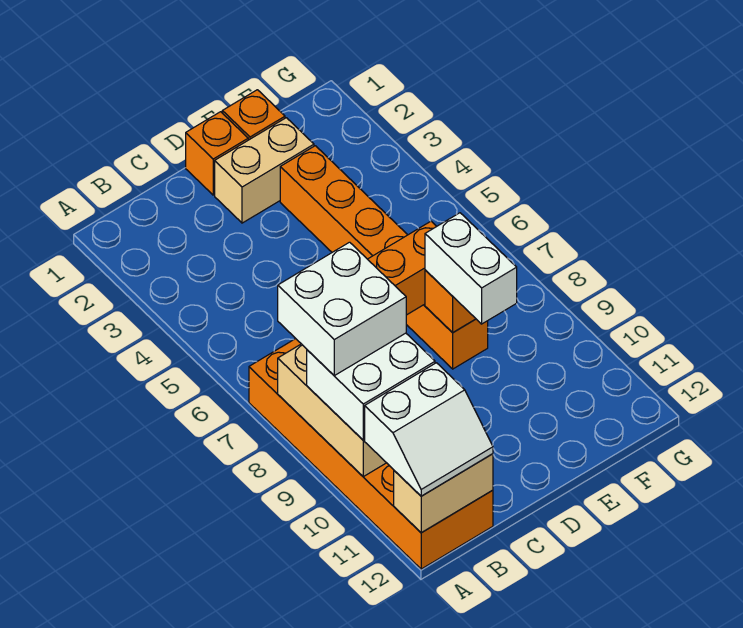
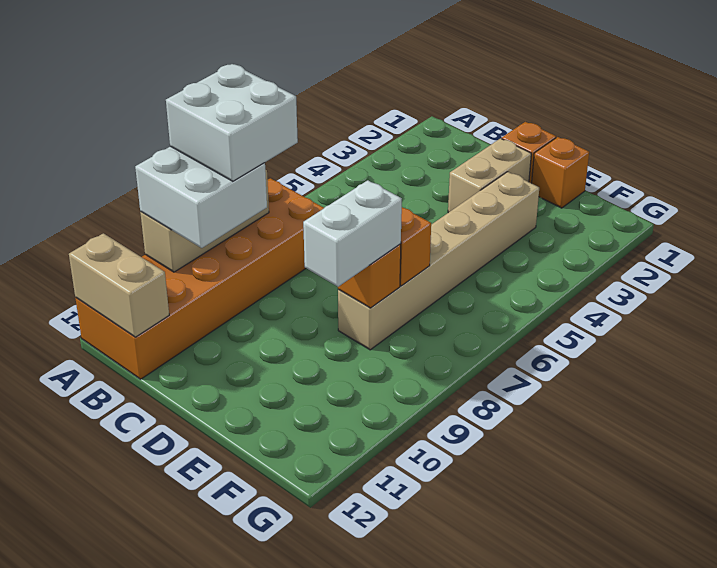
white 2x2 slope [365,363,493,496] -> none
tan 1x2 brick [215,118,314,223] -> tan 1x2 brick turned to [448,138,531,213]
orange 1x6 brick [280,146,488,369] -> tan 1x6 brick [338,172,539,350]

